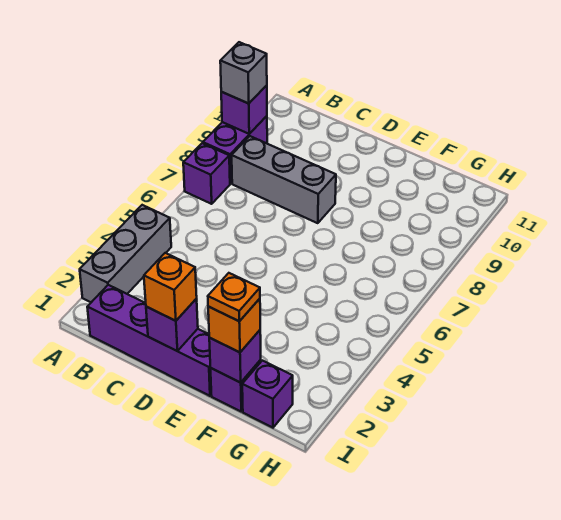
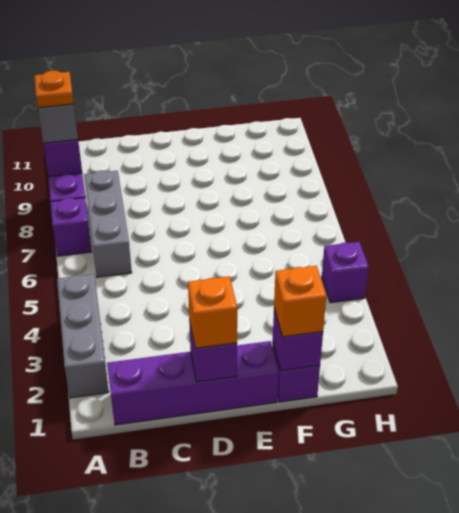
grey 1x3 brick [232,136,336,223] -> grey 1x3 brick turned to [84,171,132,277]
orange 1x1 plate [208,273,260,321] -> orange 1x1 plate moved to [34,71,74,108]
purple 1x1 brick [242,361,293,428] -> purple 1x1 brick moved to [322,242,369,303]

